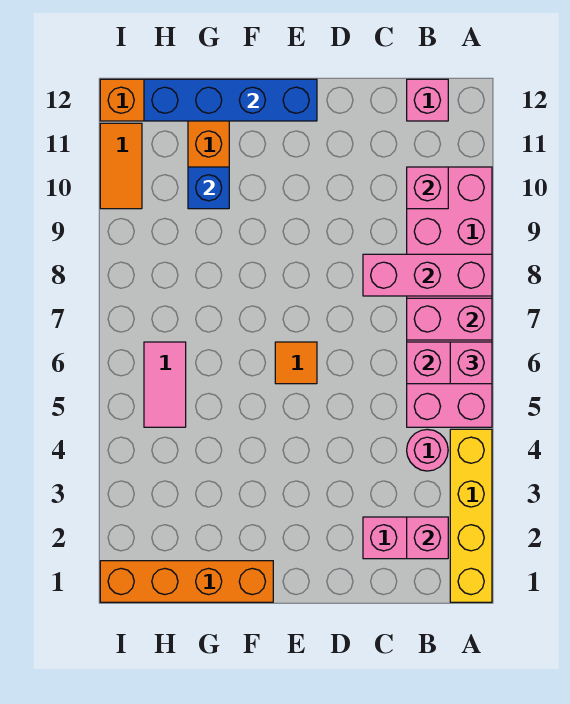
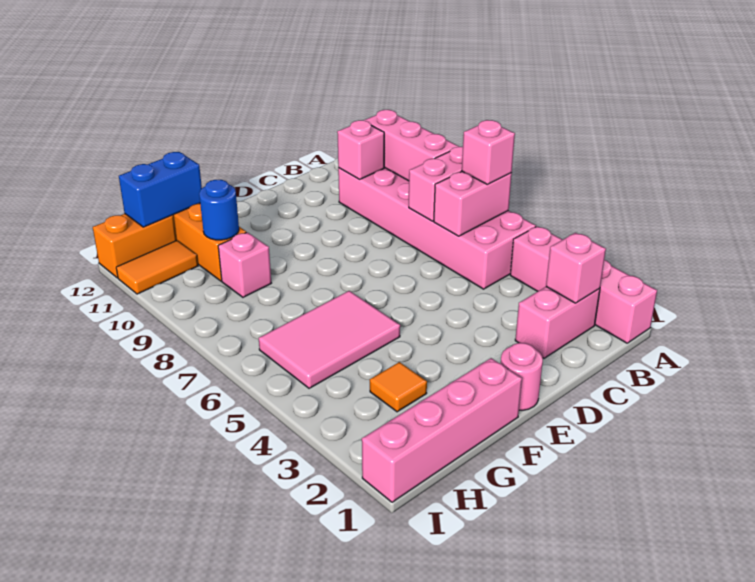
yellow 1x4 brick [450,429,492,602] -> pink 1x4 brick [510,226,657,343]
pink 1x3 brick [363,254,492,296] -> pink 1x3 brick turned to [364,110,458,181]
pink 1x1 round brick [407,429,448,471] -> pink 1x1 round brick moved to [501,343,543,410]
pink 1x1 brick [407,79,448,121] -> pink 1x1 brick moved to [218,232,271,297]
orange 1x1 tile [275,342,317,384] -> orange 1x1 tile moved to [370,362,427,412]
blue 1x4 brick [144,79,317,121] -> blue 1x2 brick [119,152,202,227]
orange 1x4 brick [100,561,273,602] -> pink 1x4 brick [362,358,522,502]
blue 1x1 brick [188,167,229,209] -> blue 1x1 round brick [199,180,239,240]
pink 1x2 tile [144,342,186,427] -> pink 2x3 tile [259,291,400,388]
orange 1x2 tile [100,123,142,209] -> orange 1x2 tile turned to [116,240,198,294]

